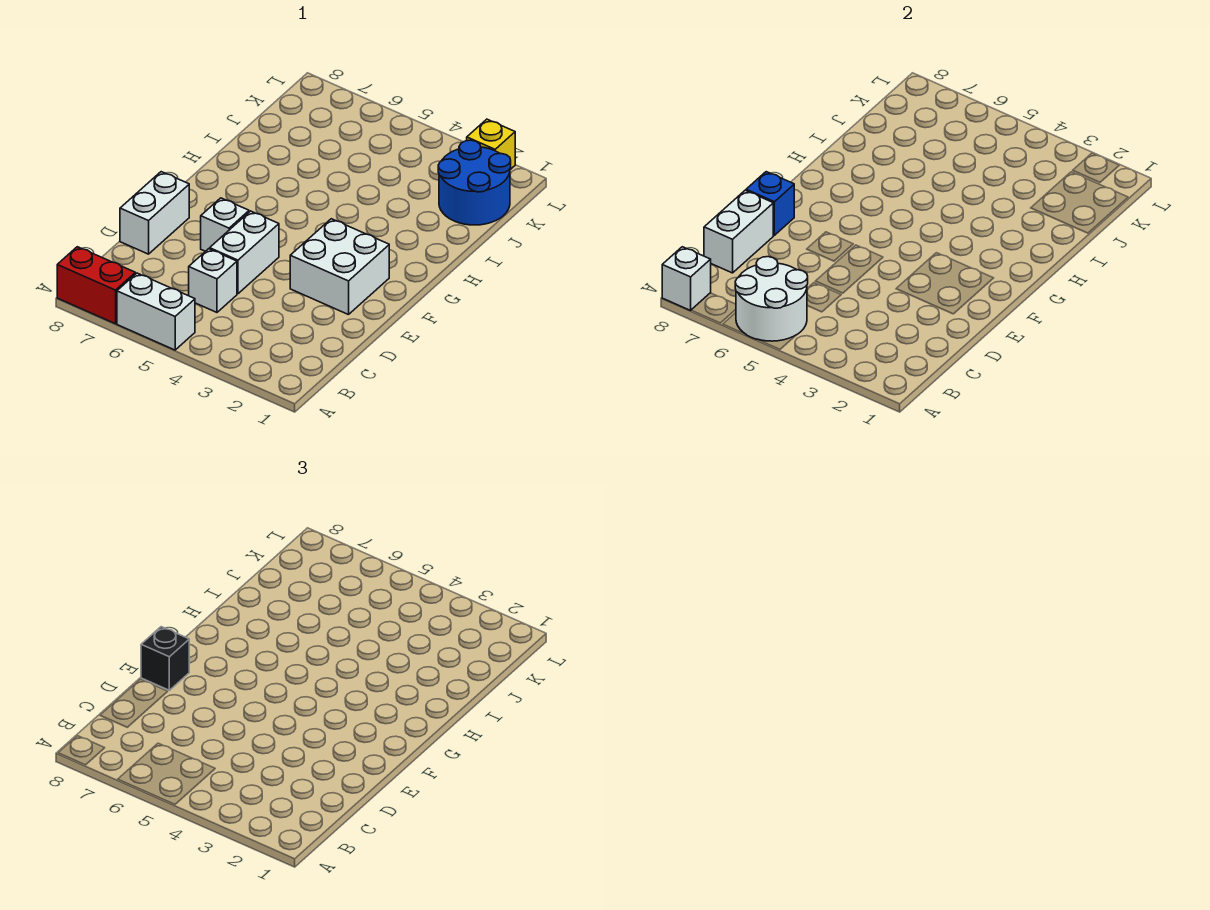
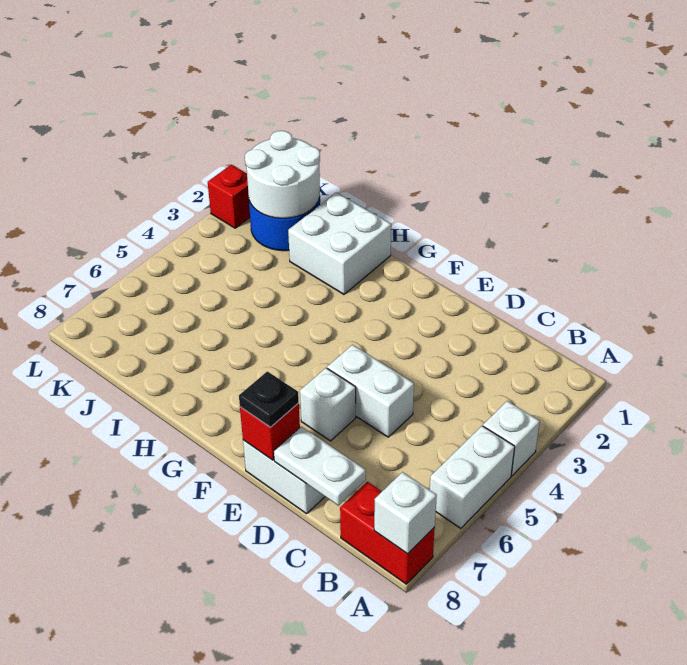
white 2x2 round brick [735,257,808,341] -> white 2x2 round brick moved to [245,131,320,218]
red 1x2 brick [57,247,135,324] -> red 1x2 brick turned to [340,482,435,584]
white 1x1 brick [189,249,237,312] -> white 1x1 brick moved to [483,401,540,476]
white 1x2 brick [704,190,773,273] -> white 1x2 plate [274,427,366,506]
white 2x2 brick [290,219,389,315] -> white 2x2 brick moved to [288,193,391,294]
blue 1x1 brick [746,172,794,235] -> red 1x1 brick [240,403,300,460]
black 1x1 brick [141,627,189,690] -> black 1x1 plate [239,371,299,427]
yellow 1x1 brick [467,119,515,170] -> red 1x1 brick [208,165,250,228]

